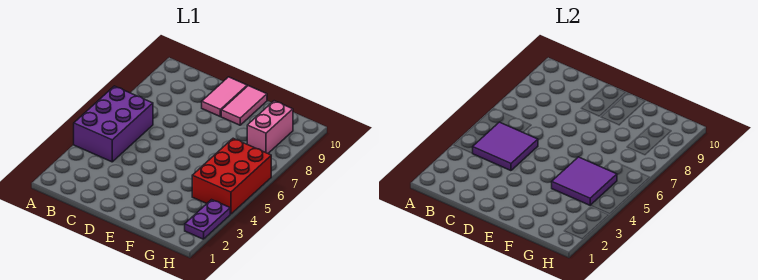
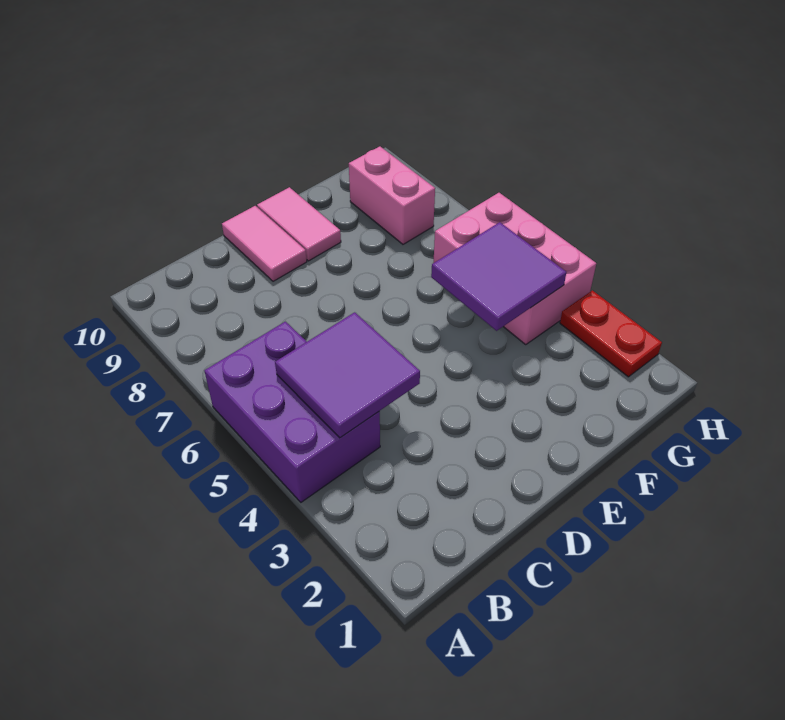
red 2x3 brick [192,138,271,214] -> pink 2x3 brick [433,193,596,344]
purple 1x2 plate [185,200,230,239] -> red 1x2 plate [560,290,662,377]

